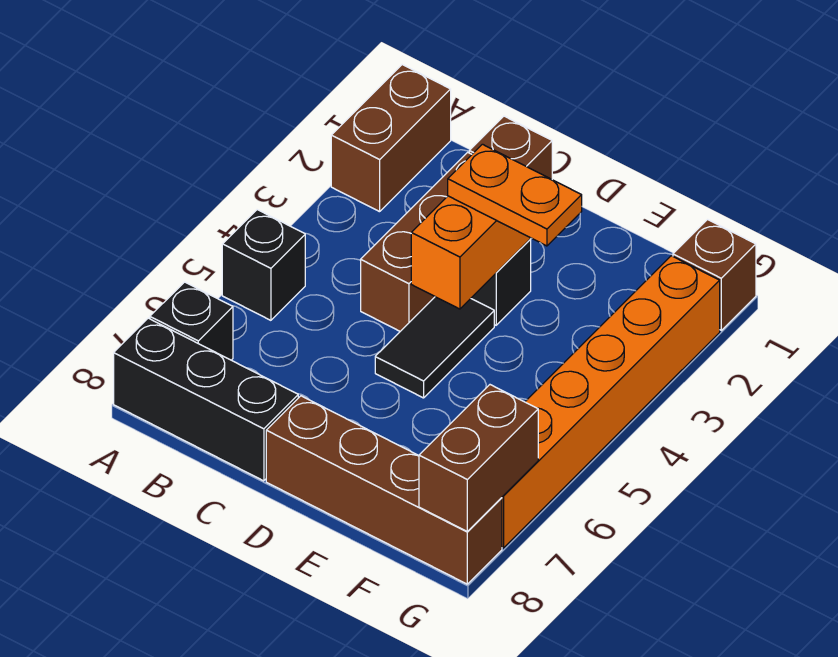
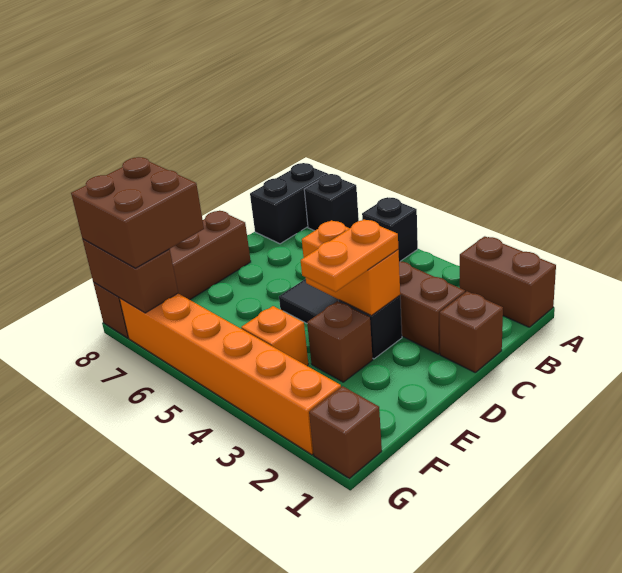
black 1x3 brick [114,318,298,481] -> black 1x2 brick [250,163,328,244]
none -> brown 1x1 brick [307,301,373,382]
none -> orange 1x1 brick [241,306,308,366]
none -> brown 2x2 brick [71,157,204,268]

